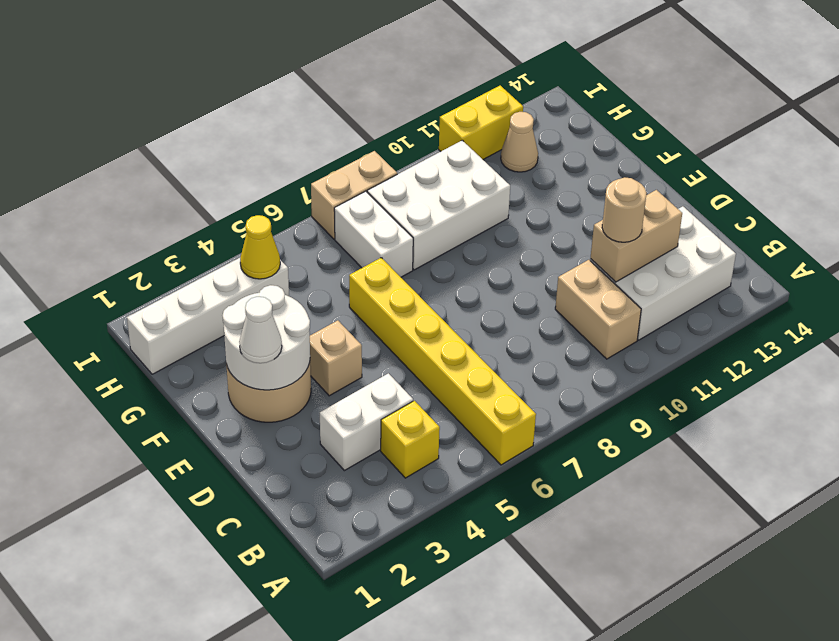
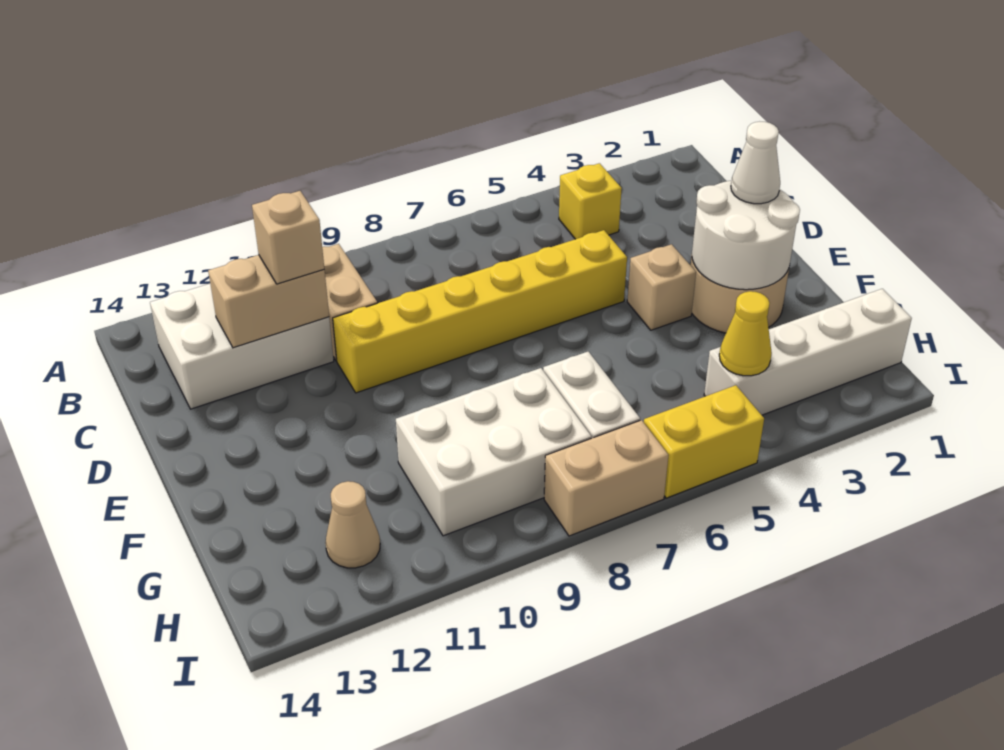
yellow 1x6 brick [349,258,536,465] -> yellow 1x6 brick turned to [333,230,627,393]
white 1x2 brick [320,373,413,471] -> none
tan 1x1 round brick [602,177,647,242] -> tan 1x1 brick [252,191,324,284]
yellow 1x2 brick [439,86,523,159] -> yellow 1x2 brick moved to [644,385,764,498]

